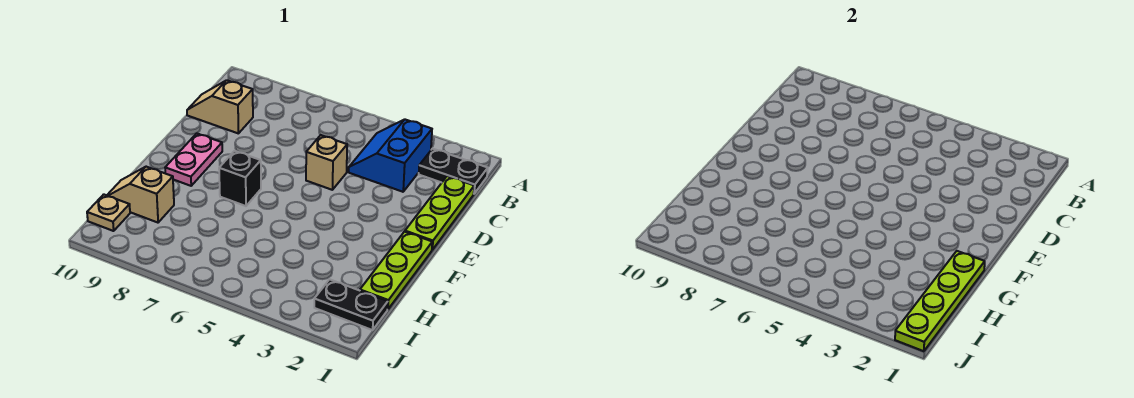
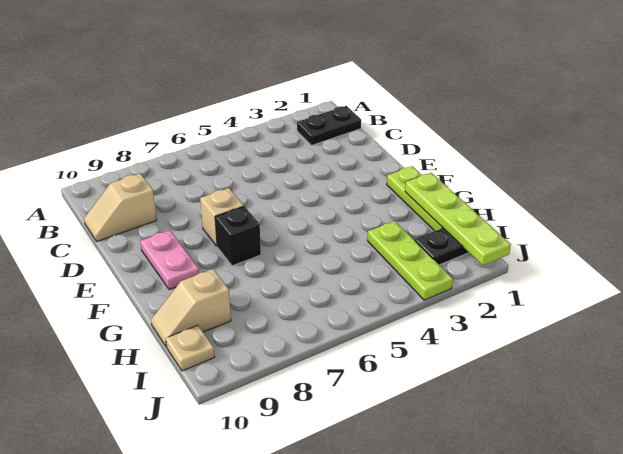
blue 2x2 slope [349,120,432,192] -> none
lime 1x3 plate [405,176,474,250] -> lime 1x3 plate moved to [368,221,453,300]
tan 1x1 brick [306,135,347,190] -> tan 1x1 brick moved to [200,188,244,246]

